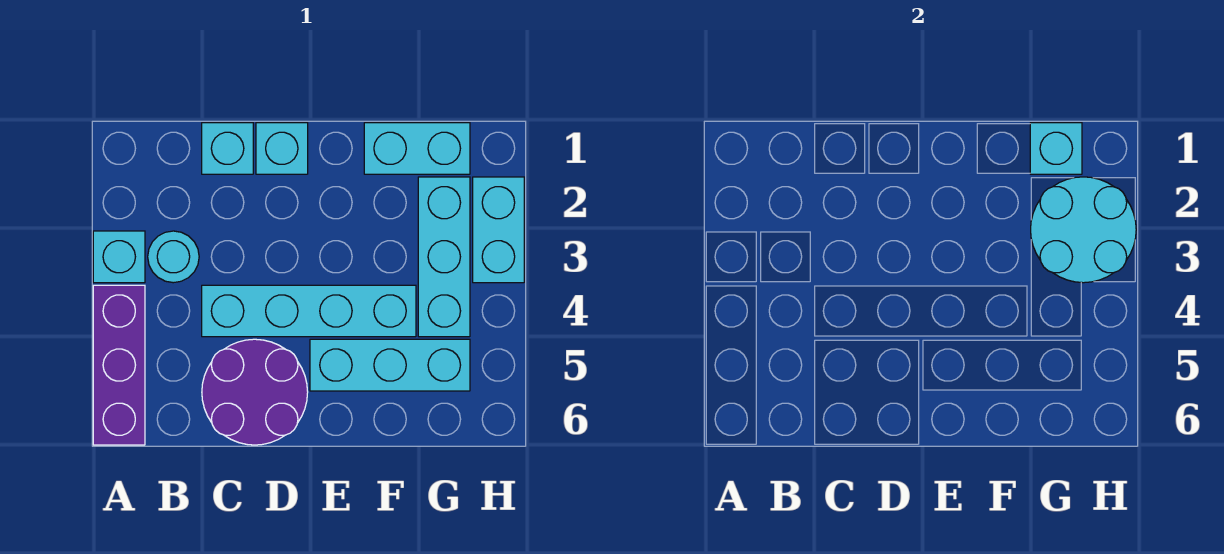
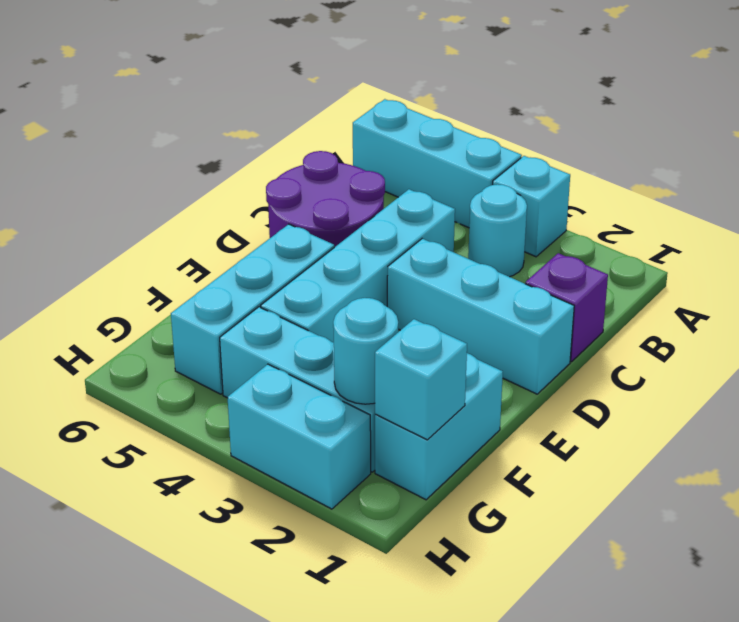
purple 1x3 brick [93,285,145,445] -> cyan 1x3 brick [353,99,522,228]
cyan 1x1 brick [202,123,253,174] -> purple 1x1 brick [525,253,608,362]
cyan 1x1 brick [256,123,308,174] -> cyan 1x3 brick [387,239,574,394]
cyan 2x2 round brick [1031,177,1136,283] -> cyan 1x1 round brick [333,298,398,404]

